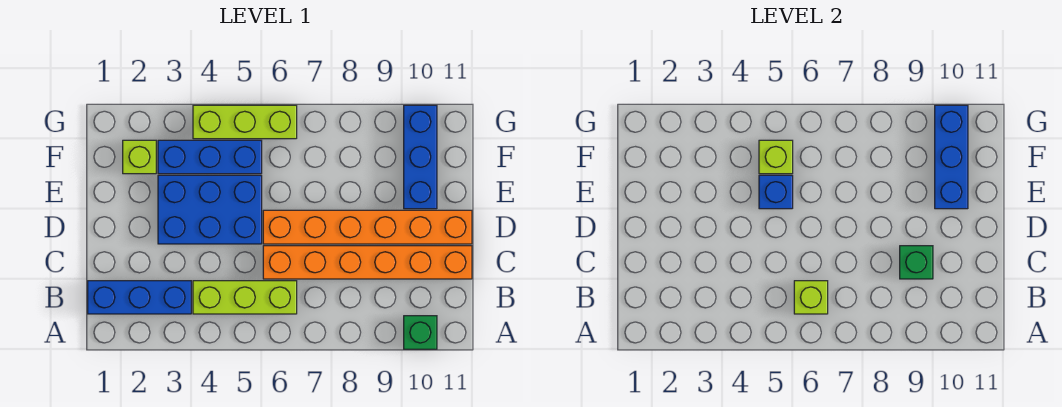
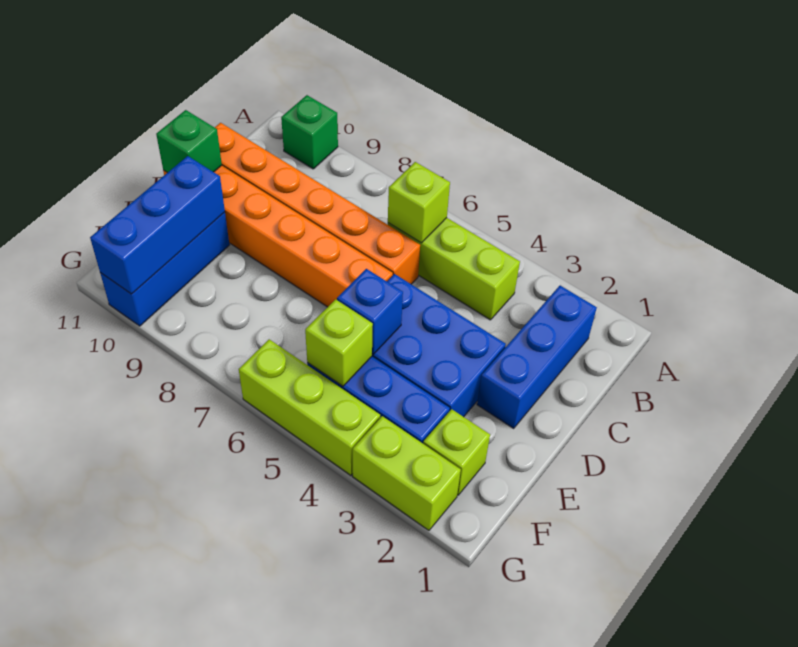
blue 1x3 brick [88,281,191,314] -> blue 1x3 brick turned to [477,286,597,428]
green 1x1 brick [900,246,933,279] -> green 1x1 brick moved to [156,110,222,173]
none -> lime 1x2 brick [353,416,461,530]

